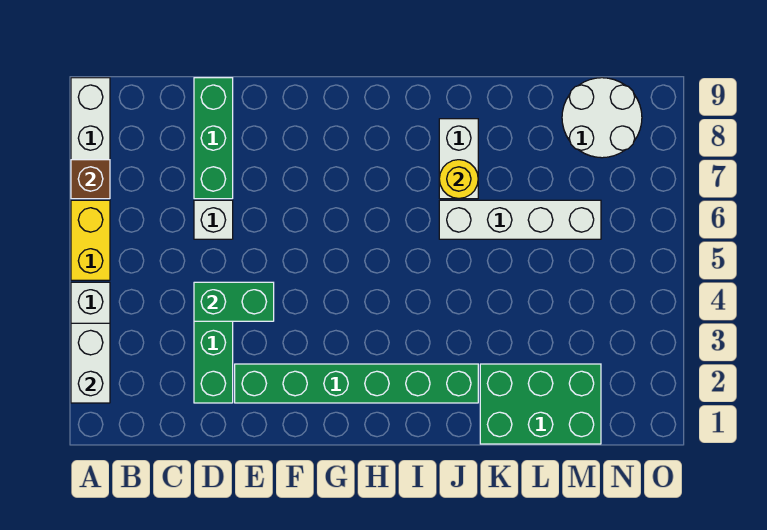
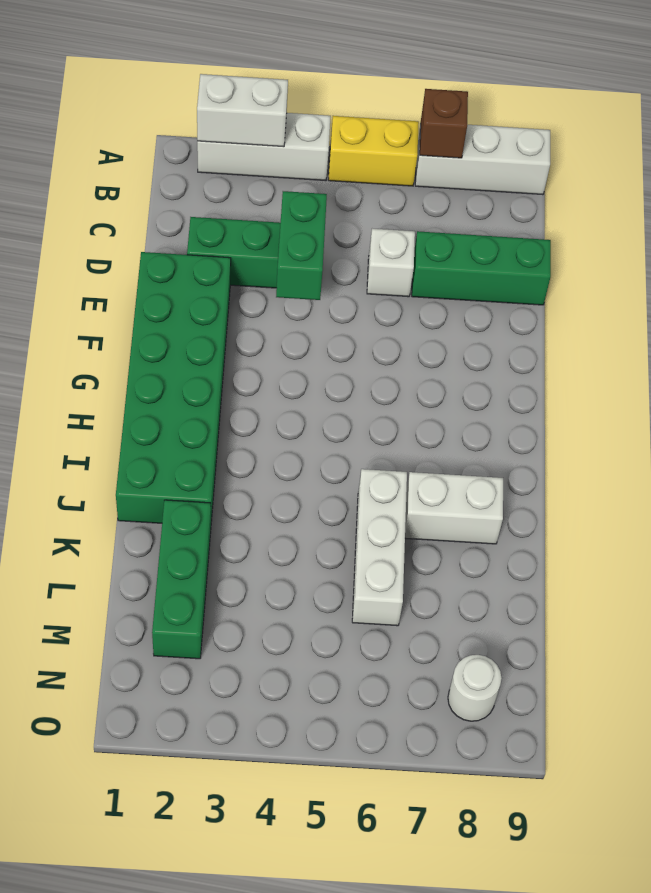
green 1x6 brick [235,364,478,403] -> green 2x6 brick [116,252,231,523]
white 1x4 brick [439,200,601,239] -> white 1x3 brick [352,469,407,626]
yellow 1x1 round brick [439,160,478,198] -> none
green 2x3 brick [480,364,601,444] -> green 1x3 brick [152,500,211,659]
white 2x2 round brick [562,78,642,158] -> white 1x1 round brick [448,655,502,721]

